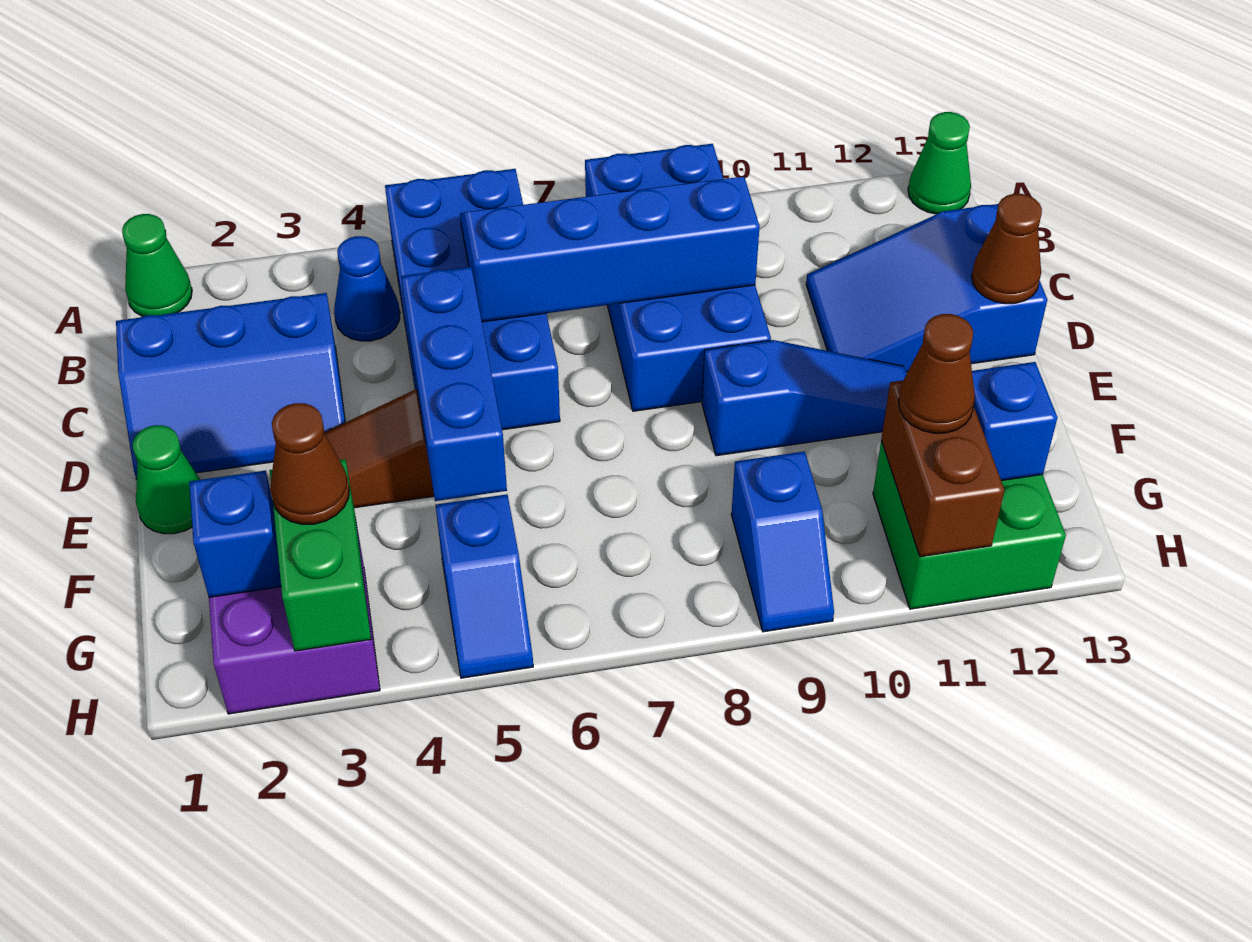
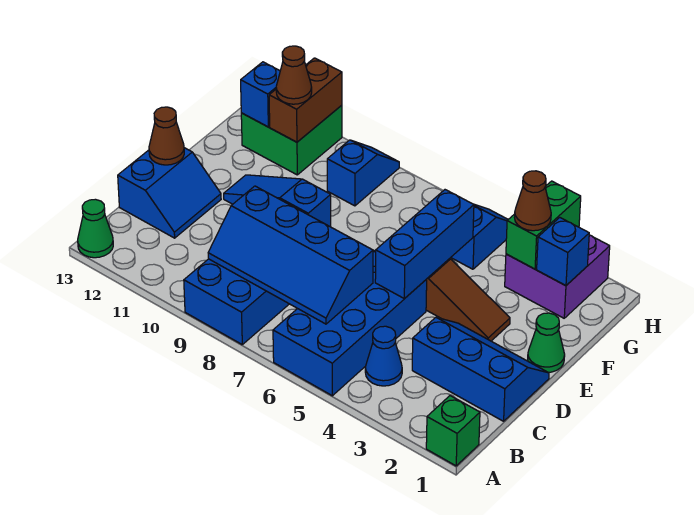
green 1x1 cone [122,214,192,316] -> green 1x1 brick [426,396,480,466]
blue 2x3 slope [806,204,1047,373] -> blue 2x2 slope [118,148,221,238]

